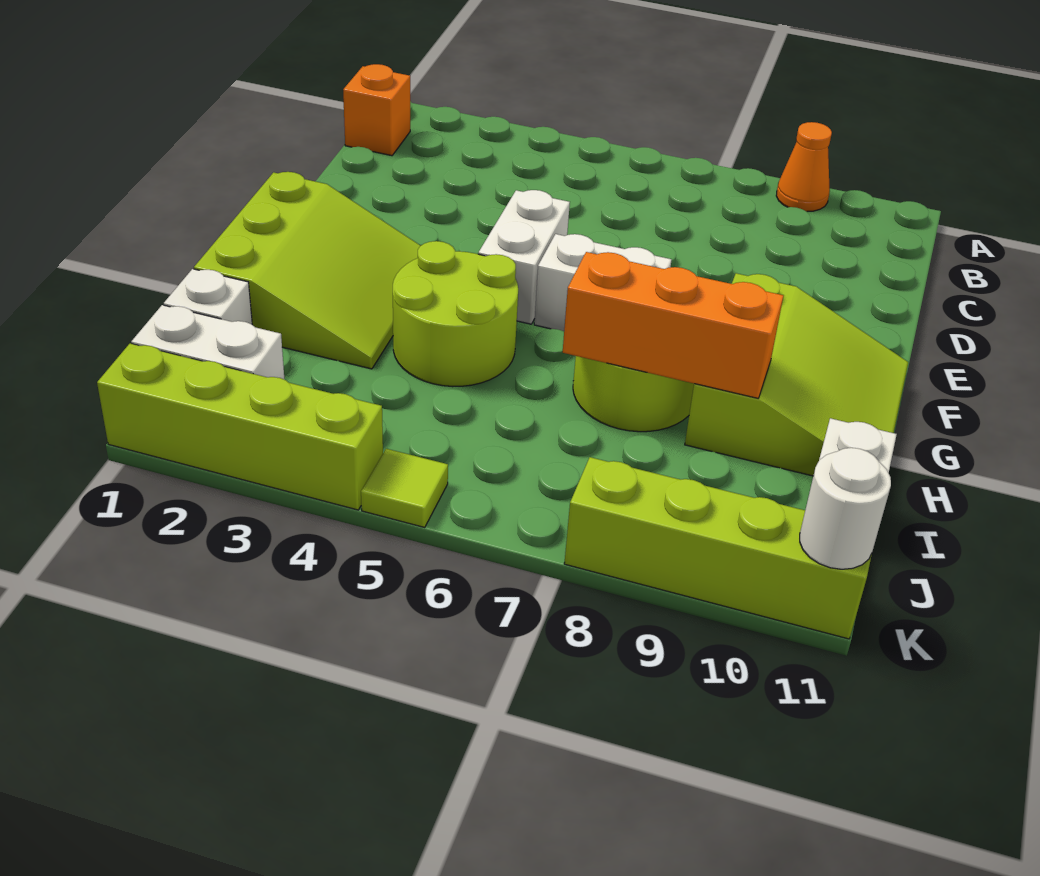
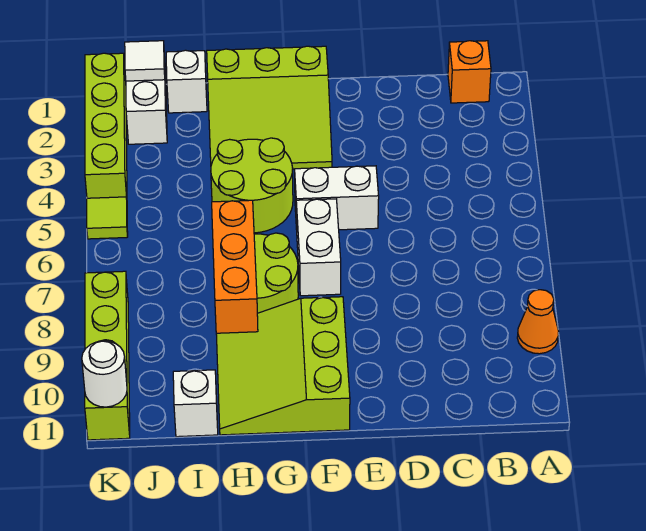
lime 3x3 slope [685,273,908,476] -> lime 3x3 slope turned to [216,297,350,435]
none -> white 1x1 tile [125,41,165,81]

